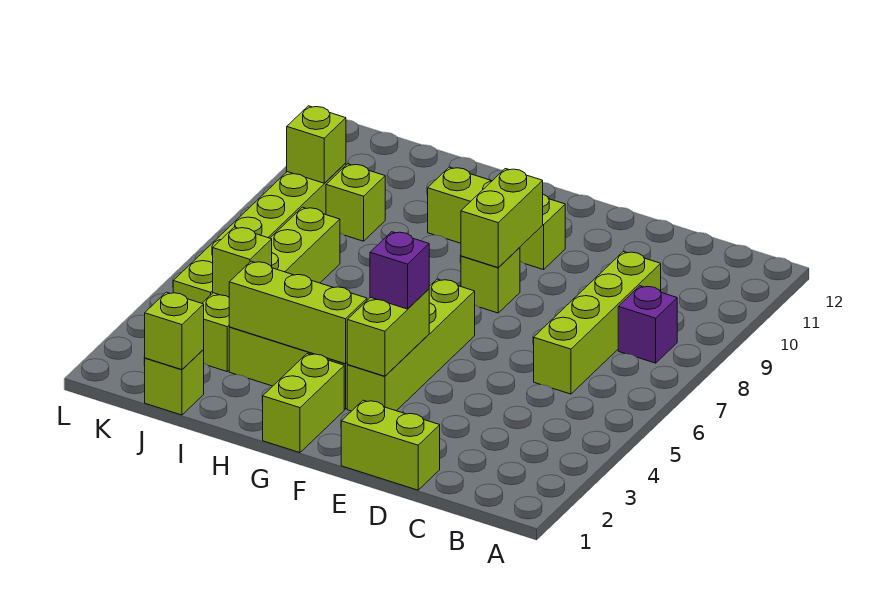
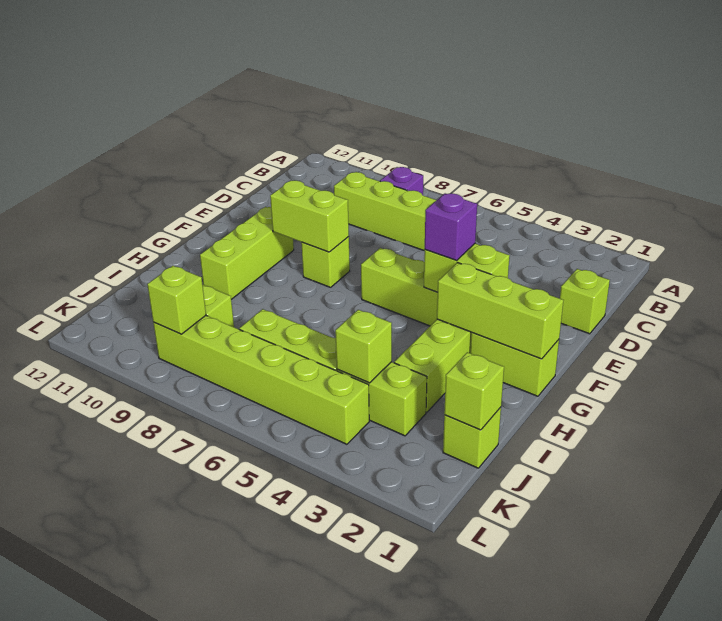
lime 1x2 brick [341,400,440,490] -> lime 1x1 brick [560,269,610,334]
lime 1x3 brick [229,261,367,364] -> lime 1x3 brick turned to [437,263,563,359]

